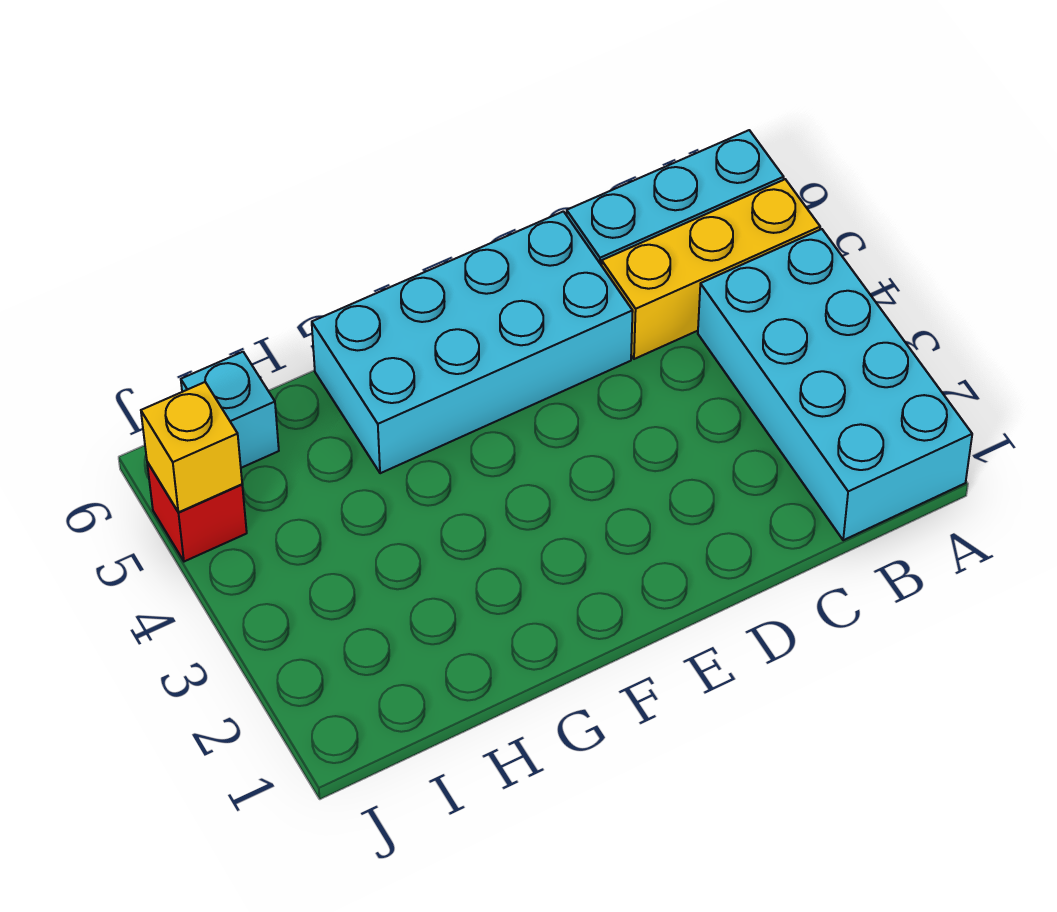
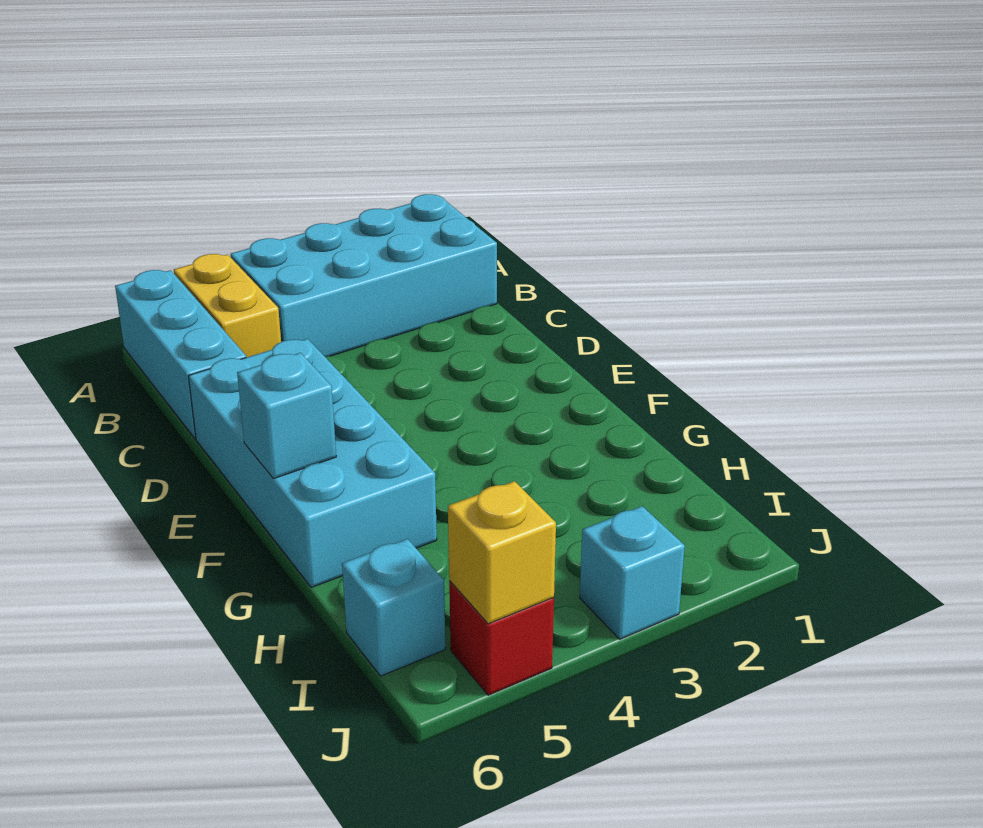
yellow 1x3 brick [602,179,820,359] -> yellow 1x2 brick [174,254,281,357]
none -> cyan 1x1 brick [237,353,336,479]
none -> cyan 1x1 brick [580,506,685,639]

